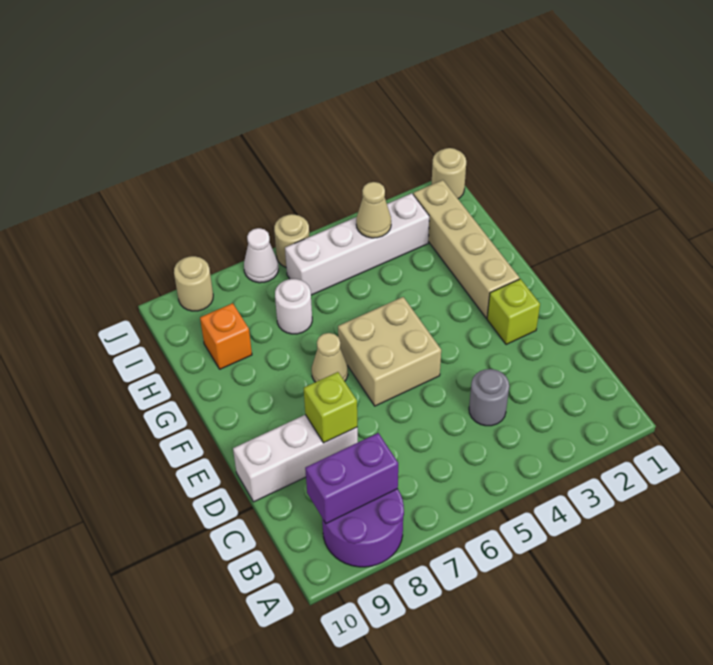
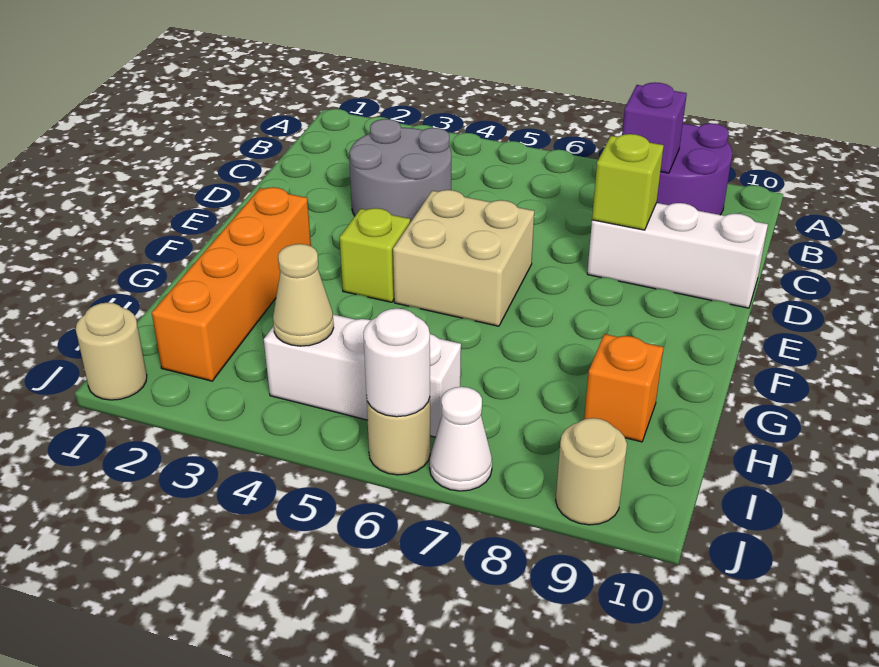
purple 1x2 brick [305,433,398,523] -> purple 1x1 brick [622,82,687,173]
grey 1x1 round brick [469,369,509,426] -> grey 2x2 round brick [349,119,451,222]
lime 1x1 brick [487,279,540,345] -> lime 1x1 brick moved to [340,208,410,302]
tan 1x4 brick [413,180,519,318] -> orange 1x4 brick [152,187,311,381]
tan 1x1 cone [312,333,348,382] -> none
white 1x1 round brick [275,279,312,334] -> white 1x1 round brick moved to [363,308,430,417]
white 1x4 brick [285,193,429,295] -> white 1x3 brick [264,314,461,437]

